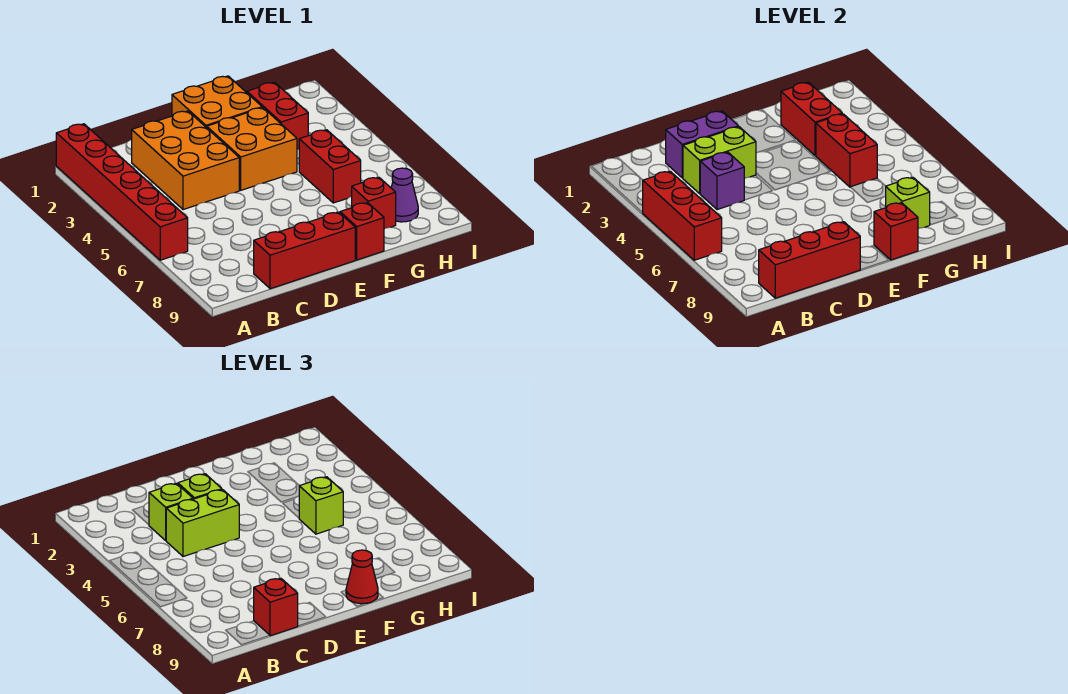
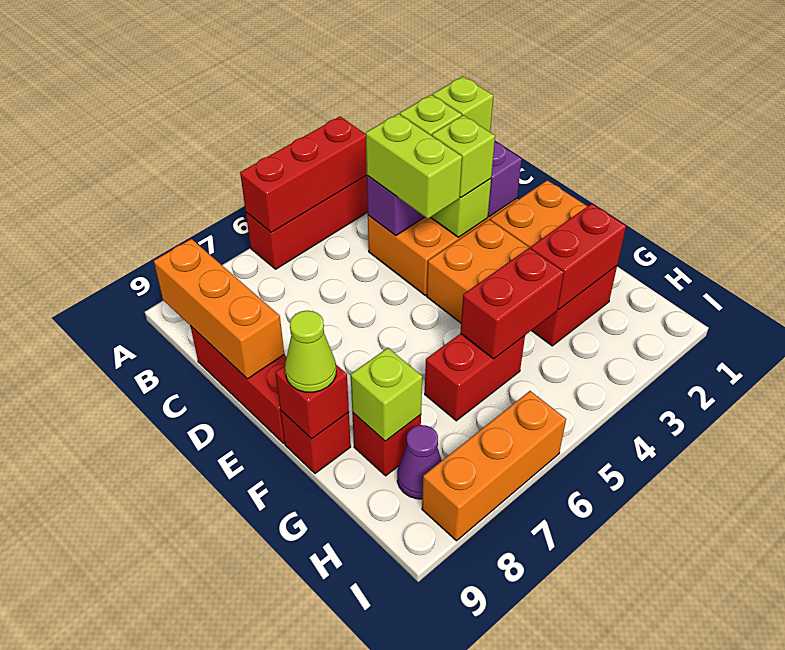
red 1x3 brick [759,222,860,298] -> orange 1x3 brick [154,239,284,379]
red 1x1 brick [254,578,298,636] -> none
red 1x1 cone [346,550,378,604] -> lime 1x1 cone [285,311,336,392]
lime 1x1 brick [299,477,343,534] -> lime 1x1 brick moved to [433,77,493,132]
none -> orange 1x3 brick [422,391,566,541]

